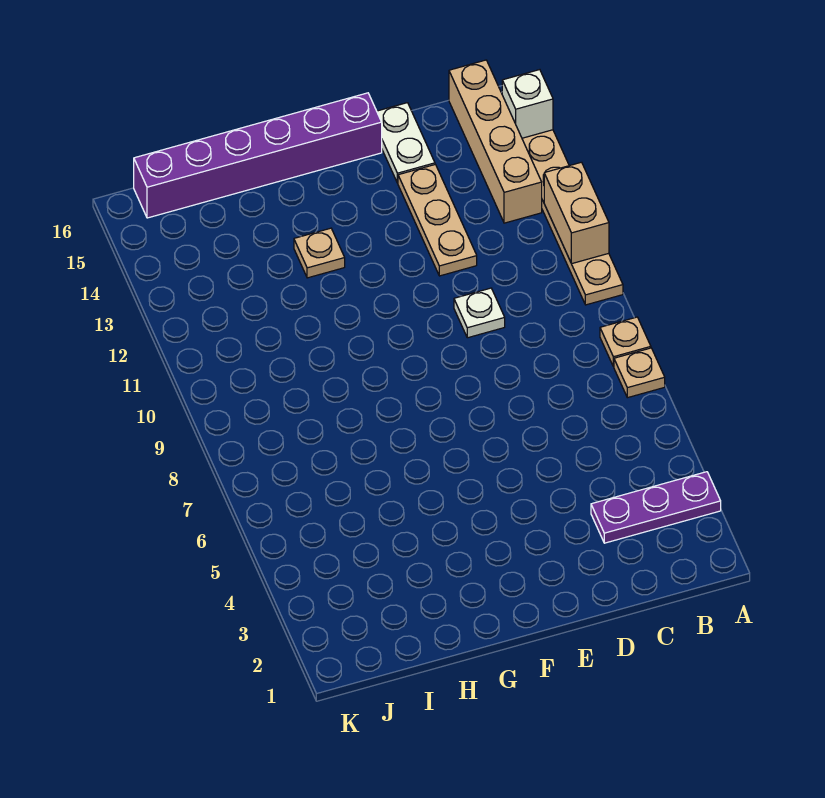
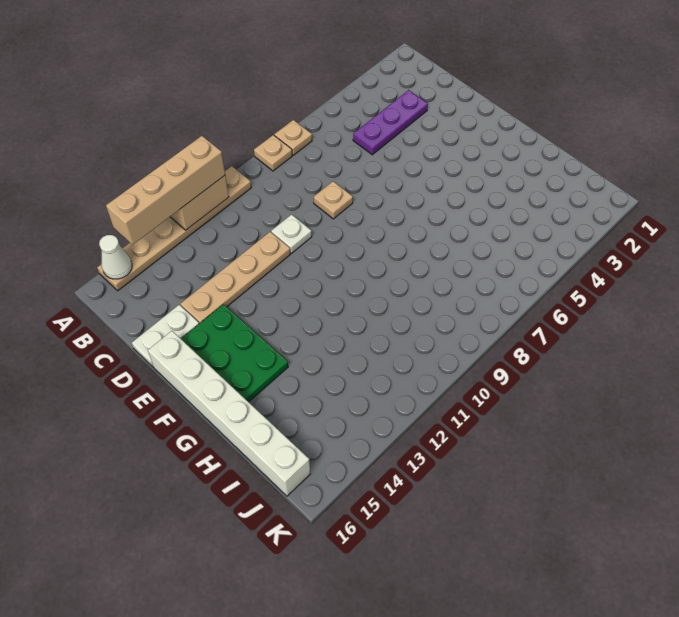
purple 1x3 plate [591,472,721,543] -> purple 1x3 plate turned to [353,90,428,155]
white 1x1 brick [502,70,553,138] -> white 1x1 cone [99,235,132,279]
tan 1x4 brick [449,60,542,223] -> tan 1x4 brick moved to [106,136,225,245]
tan 1x3 plate [398,164,477,276] -> tan 1x4 plate [180,232,290,324]
none -> green 2x3 plate [181,304,288,402]
purple 1x6 brick [134,93,382,218] -> white 1x6 brick [148,331,310,496]
tan 1x1 plate [294,228,345,278] -> tan 1x1 plate moved to [314,181,353,219]

